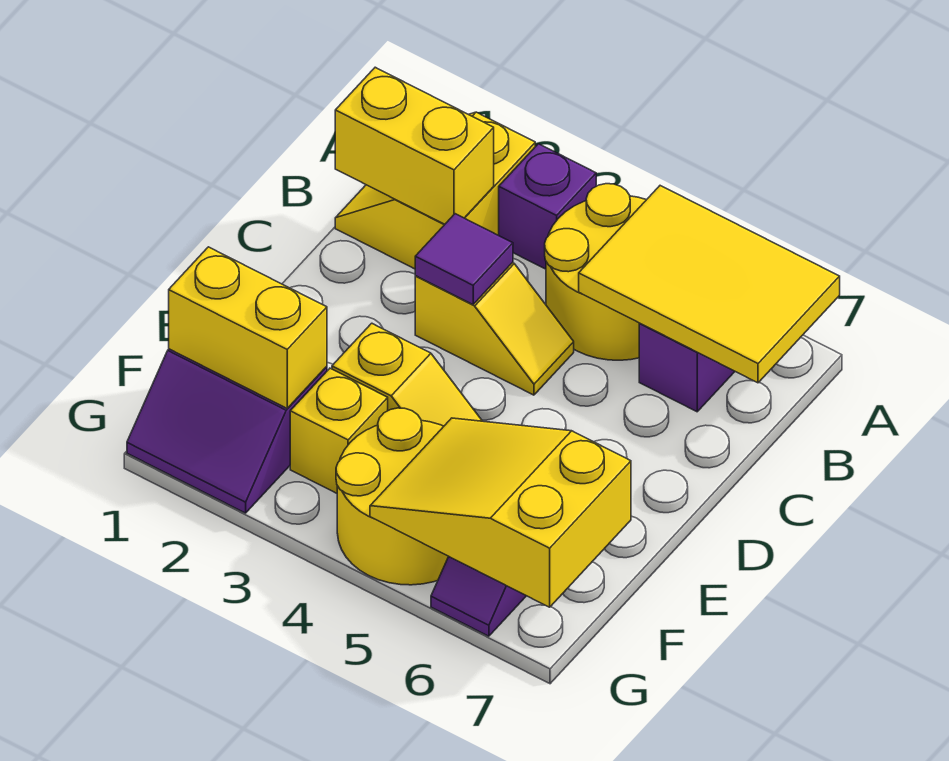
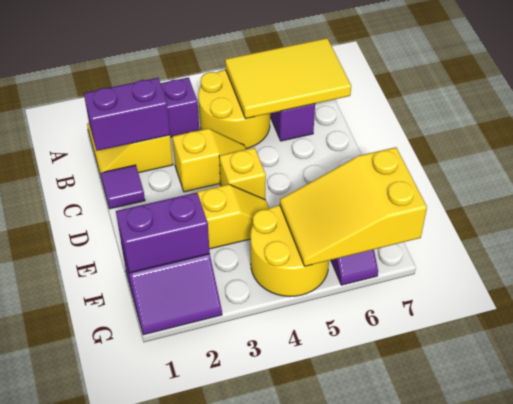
yellow 1x2 brick [335,67,494,224] -> purple 1x2 brick [84,78,170,151]
purple 1x1 tile [415,214,513,304] -> purple 1x1 tile moved to [101,165,145,209]
yellow 1x2 brick [169,247,327,408] -> purple 1x2 brick [116,193,210,273]
yellow 1x1 brick [290,368,388,493] -> yellow 1x1 brick moved to [219,148,266,199]

